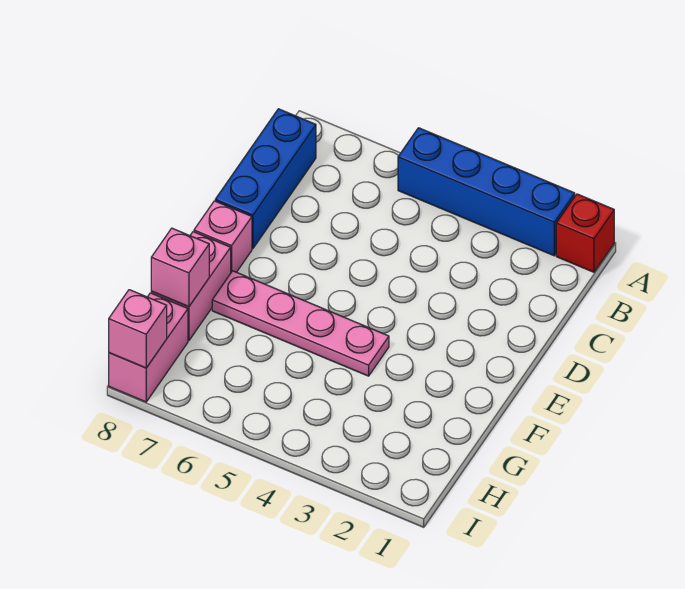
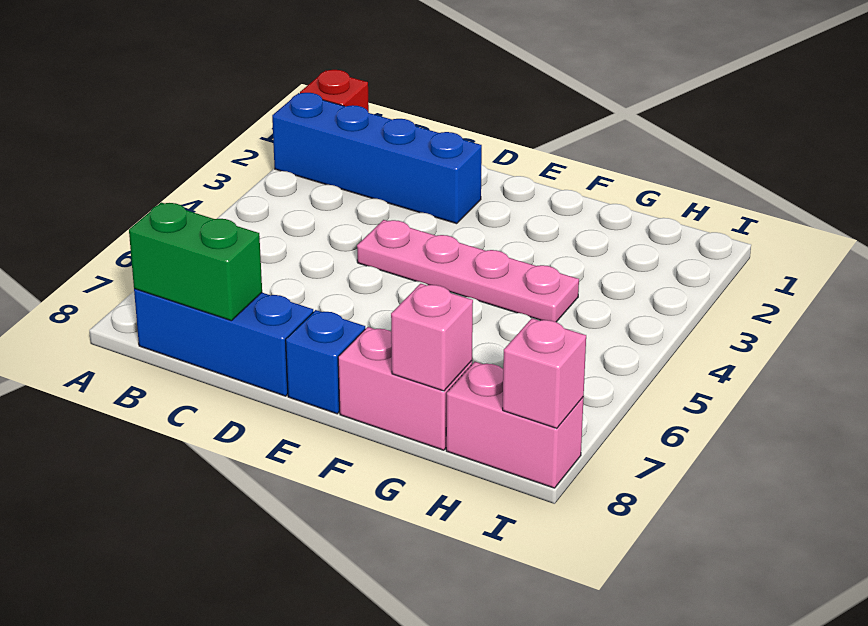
blue 1x4 brick [398,128,575,256] -> blue 1x4 brick turned to [272,93,482,224]
none -> green 1x2 brick [129,202,262,321]
pink 1x1 brick [194,201,252,272] -> blue 1x1 brick [286,310,365,414]
pink 1x4 plate [212,271,389,376] -> pink 1x4 plate turned to [357,220,579,322]

